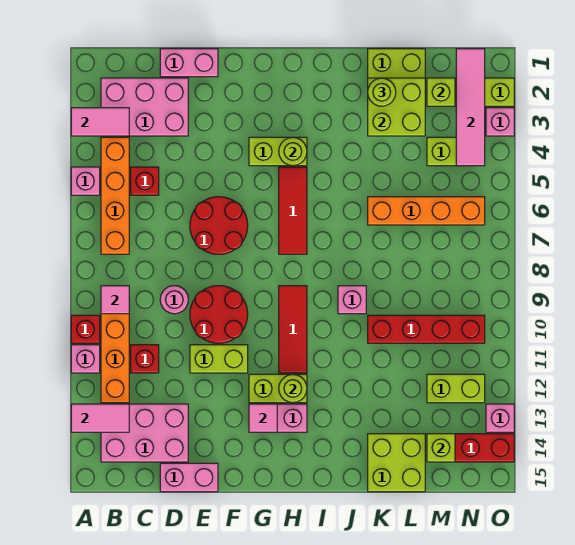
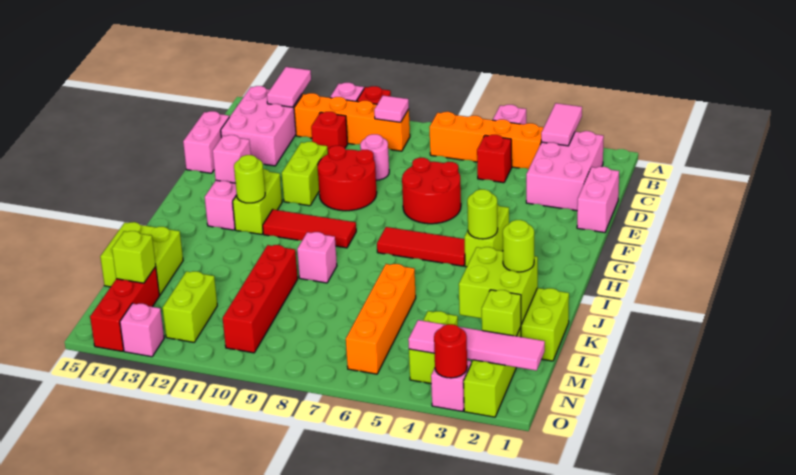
pink 1x1 tile [249,404,277,432] -> pink 1x1 brick [213,135,251,183]
none -> red 1x1 round brick [434,324,467,378]

